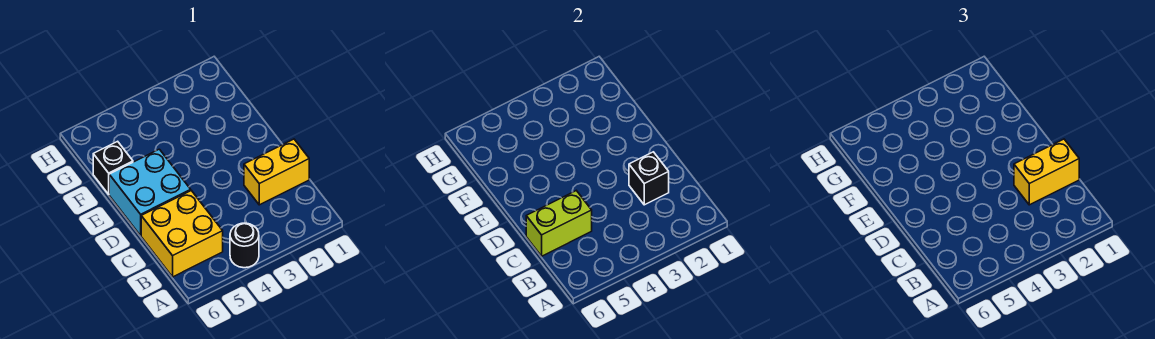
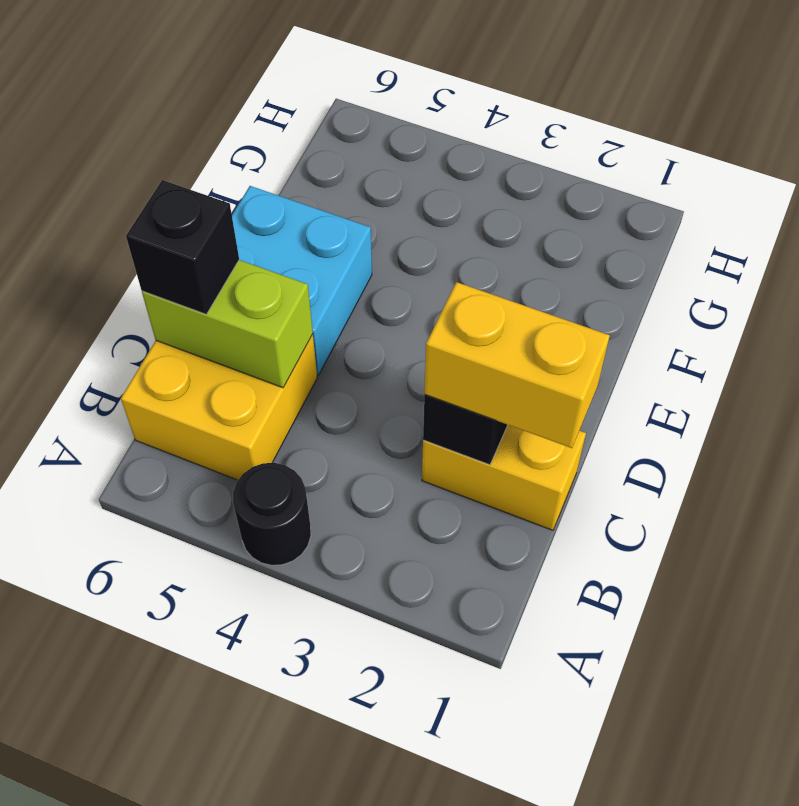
black 1x1 brick [93,141,133,194] -> black 1x1 brick moved to [126,180,239,314]

